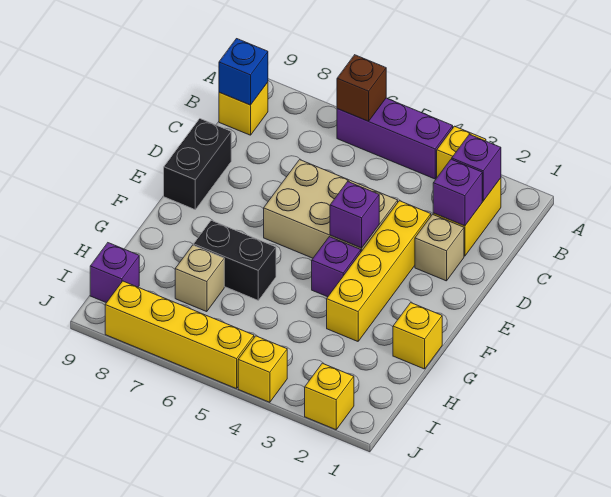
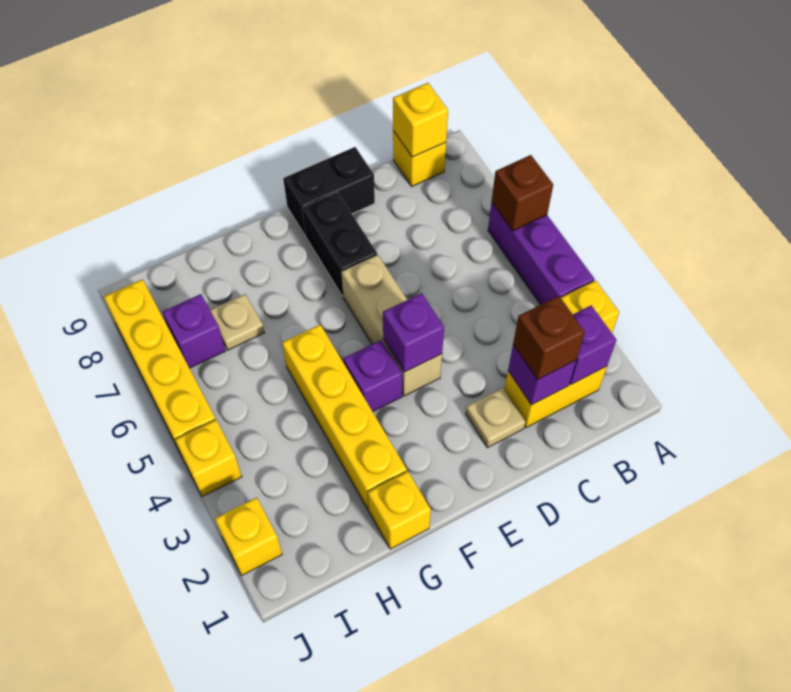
blue 1x1 brick [219,39,268,105] -> yellow 1x1 brick [393,83,448,157]
none -> brown 1x1 brick [513,296,585,380]
tan 1x1 brick [415,214,464,281] -> tan 1x1 plate [466,388,525,448]
yellow 1x4 brick [327,201,431,341] -> yellow 1x4 brick turned to [282,324,407,510]
tan 2x3 brick [264,160,398,258] -> tan 1x3 brick [341,255,442,396]
black 1x2 brick [194,220,276,300] -> black 1x2 brick moved to [302,193,377,296]
tan 1x1 brick [175,245,224,312] -> tan 1x1 plate [210,294,265,350]
purple 1x1 brick [90,243,139,303] -> purple 1x1 brick moved to [162,294,226,368]

